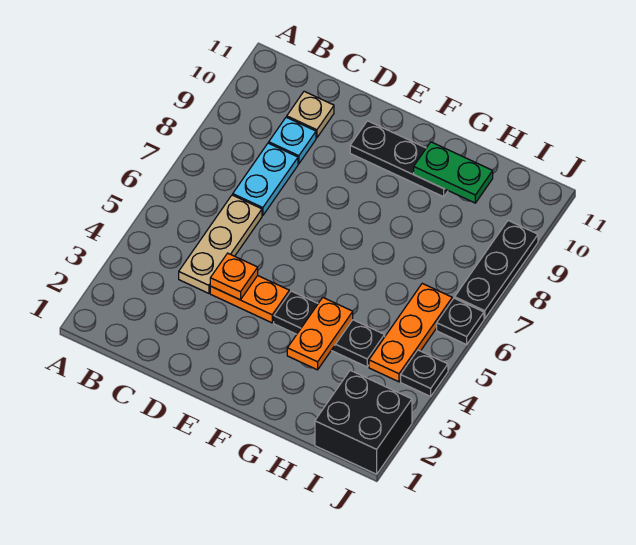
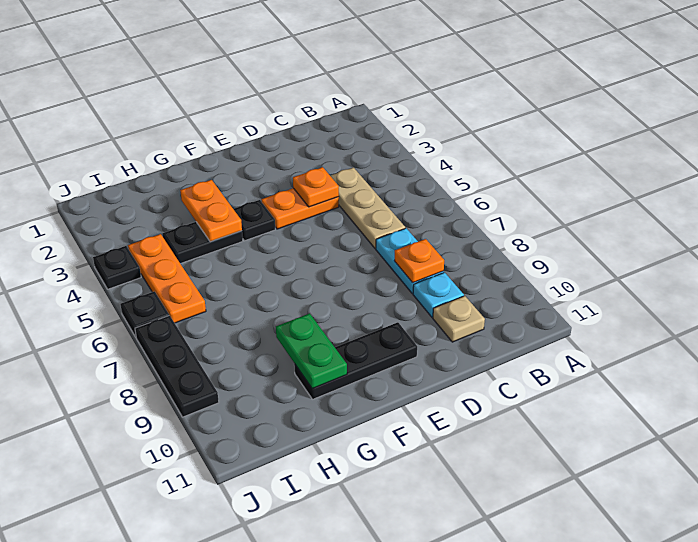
none -> orange 1x1 plate [394,239,444,283]
green 1x2 plate [414,142,493,203] -> green 1x2 plate turned to [276,313,347,389]
black 2x2 brick [315,370,412,474] -> none

